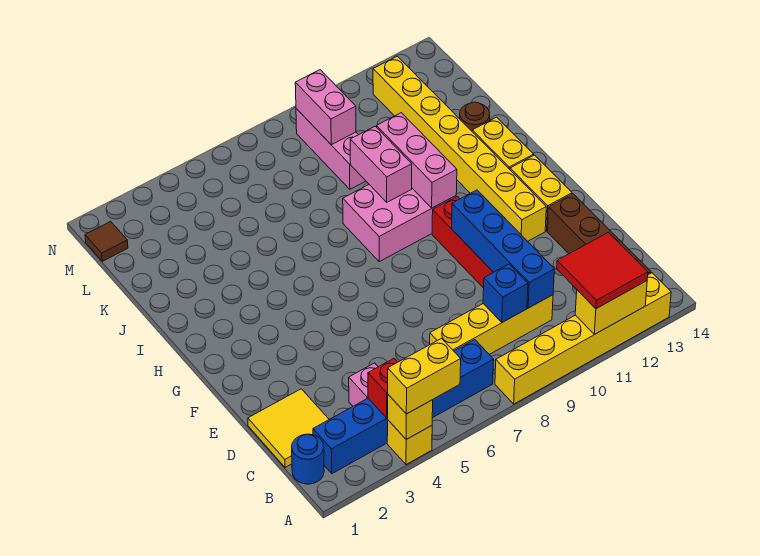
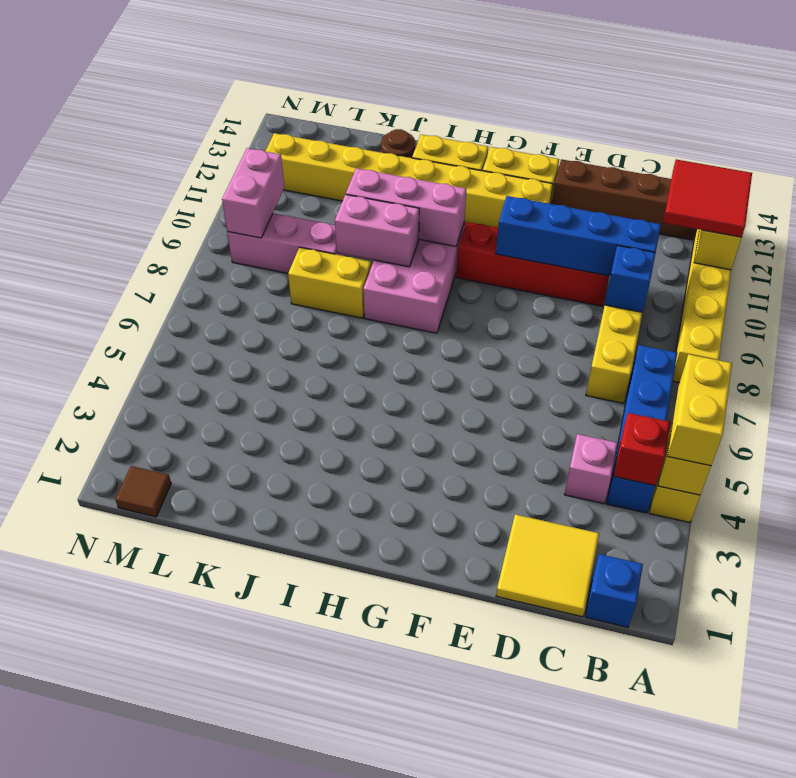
blue 1x1 round brick [292,434,324,484] -> blue 1x1 brick [585,554,643,627]
blue 1x6 brick [313,340,494,474] -> blue 1x4 brick [607,345,677,513]
none -> yellow 1x2 brick [288,247,372,318]
pink 1x2 brick [295,70,356,145] -> pink 1x2 brick turned to [222,148,284,238]

